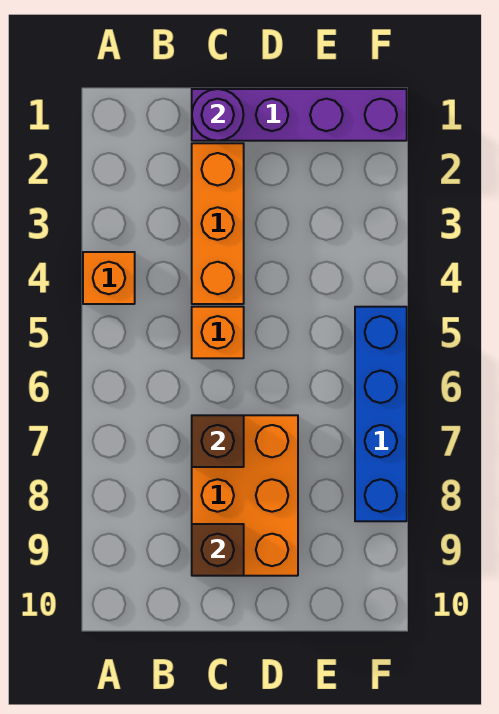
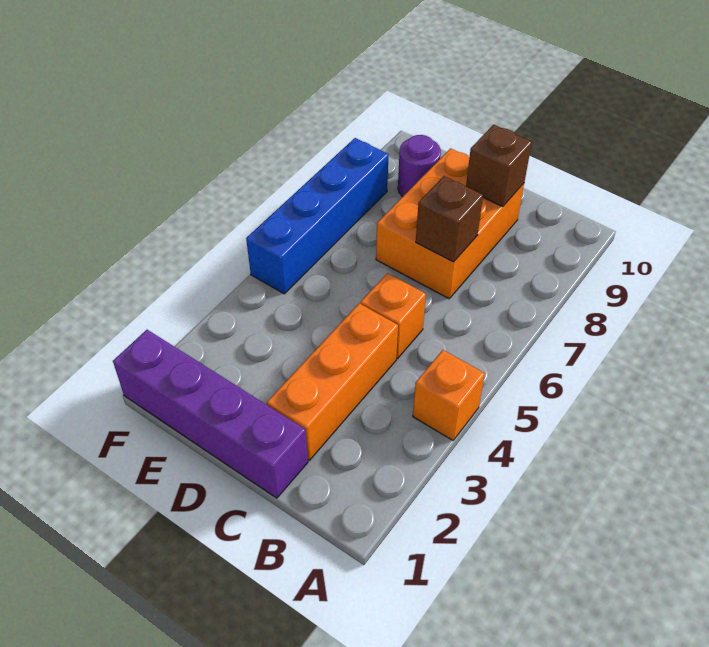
purple 1x1 round brick [192,89,244,141] -> purple 1x1 round brick moved to [398,135,441,197]

